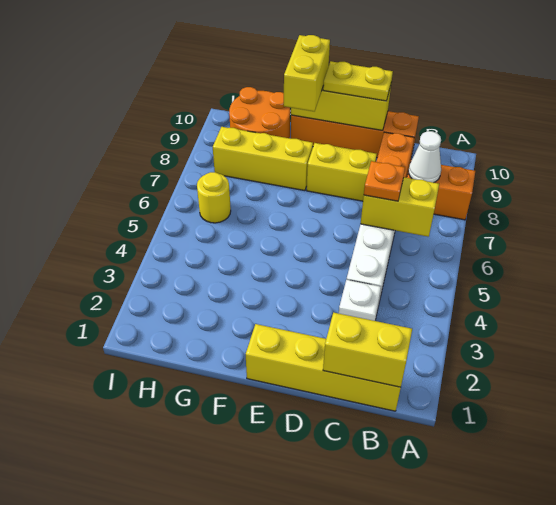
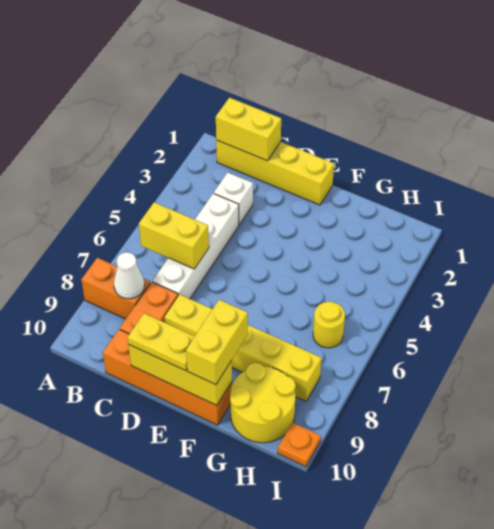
orange 1x1 plate [364,161,405,201] -> orange 1x1 plate moved to [278,423,321,467]
orange 2x2 round brick [229,87,290,138] -> yellow 2x2 round brick [230,363,296,443]

